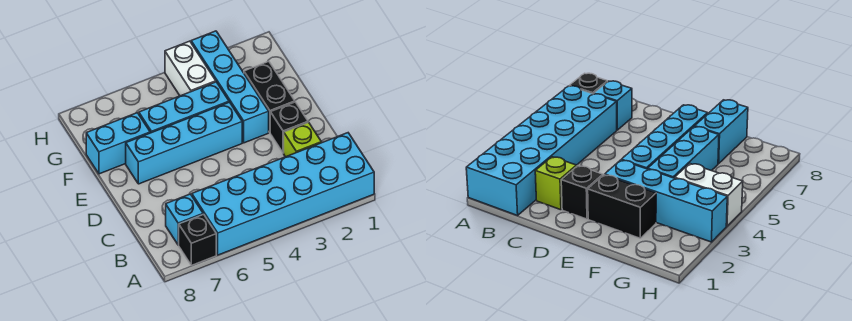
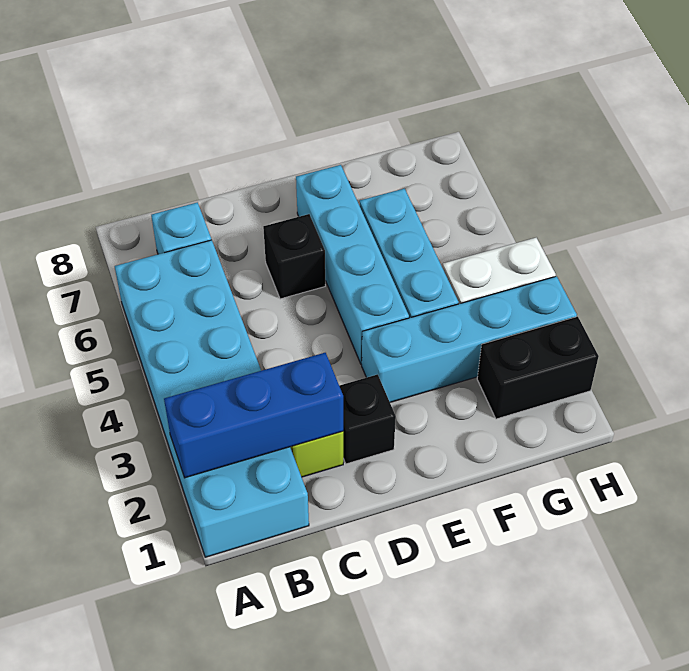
none -> blue 1x3 brick [164,353,343,478]
black 1x1 brick [179,214,216,265] -> black 1x1 brick moved to [263,214,325,299]
black 1x2 brick [244,61,295,132] -> black 1x2 brick moved to [477,317,599,419]
cyan 1x2 brick [86,113,150,174] -> none

